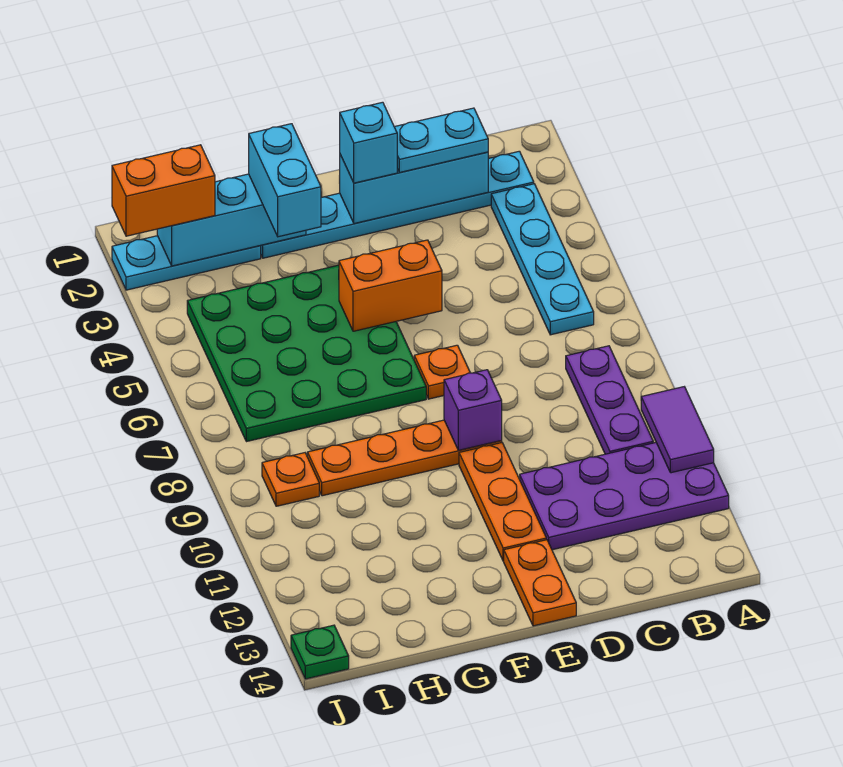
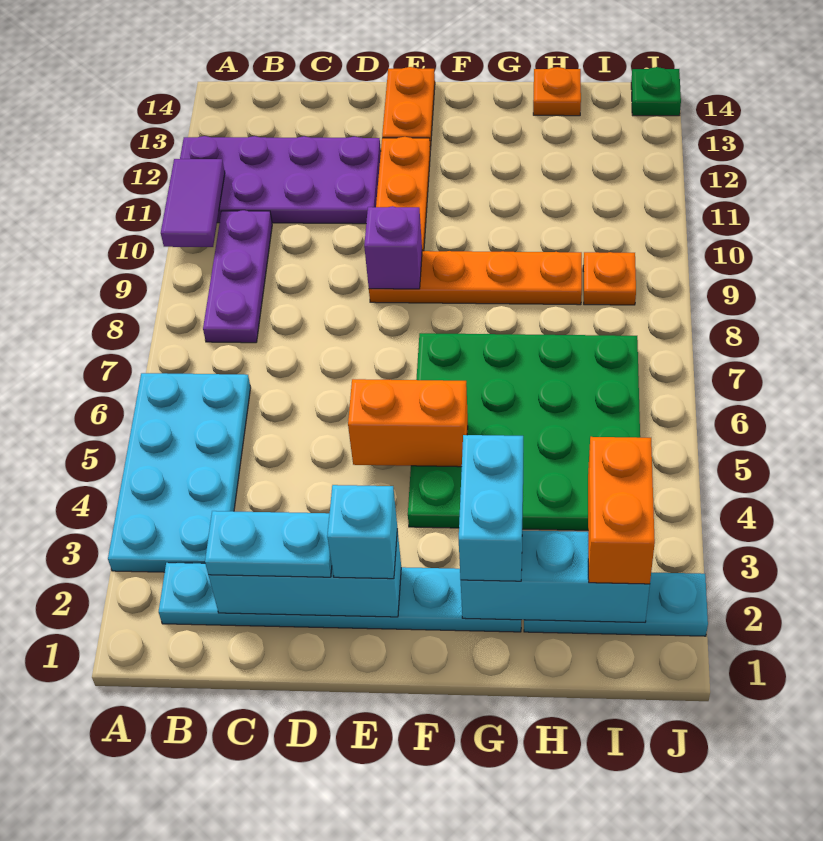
cyan 1x4 plate [491,184,594,335] -> cyan 2x4 plate [108,373,251,572]
orange 1x1 plate [414,345,470,399] -> orange 1x1 plate moved to [533,67,581,116]
orange 1x2 brick [112,145,215,236] -> orange 1x2 brick turned to [588,437,655,584]

